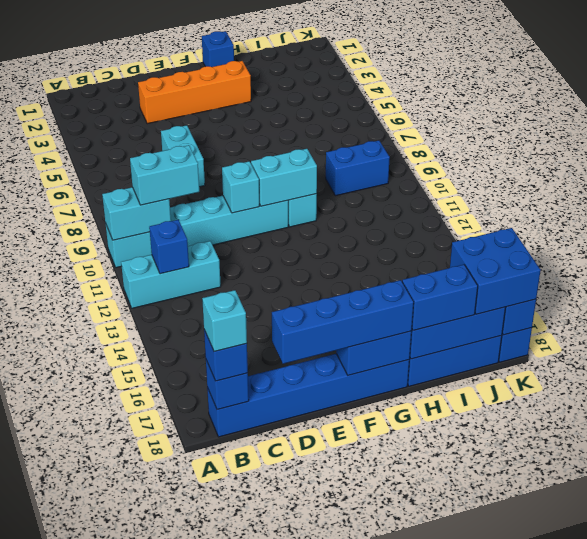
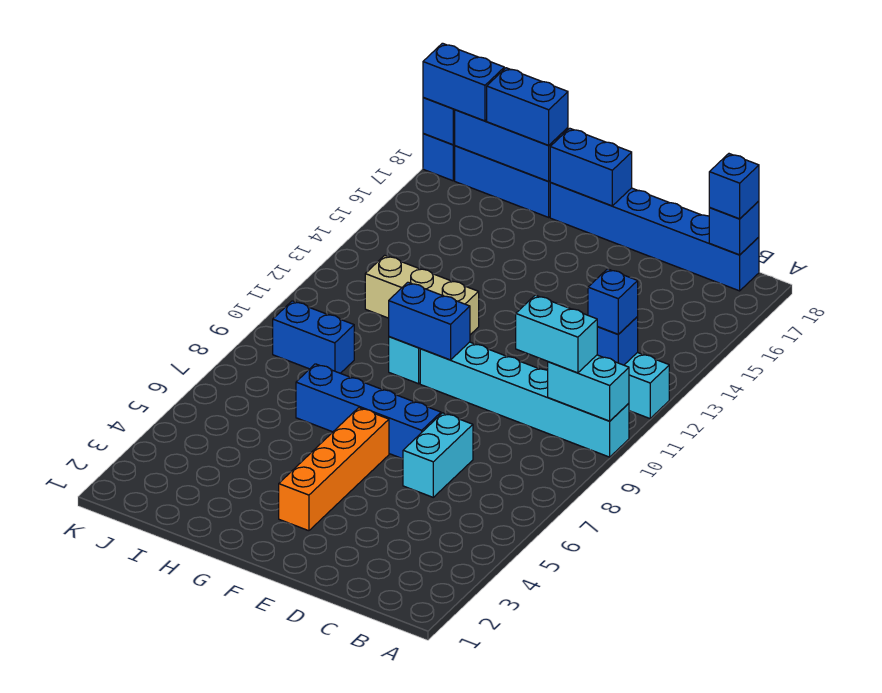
cyan 1x1 brick [202,290,247,352] -> none
orange 1x4 brick [138,61,251,124] -> orange 1x4 brick turned to [279,408,389,531]
blue 1x4 brick [272,280,414,364] -> blue 1x4 brick moved to [296,364,441,459]
cyan 1x1 brick [222,161,259,213] -> none
cyan 1x2 brick [251,149,317,206] -> blue 1x2 brick [389,282,470,360]
blue 1x1 brick [202,31,234,67] -> blue 1x1 brick moved to [588,269,638,334]
none -> tan 1x3 brick [365,255,479,335]
blue 2x2 brick [450,228,541,314] -> blue 1x2 brick [423,43,504,121]

